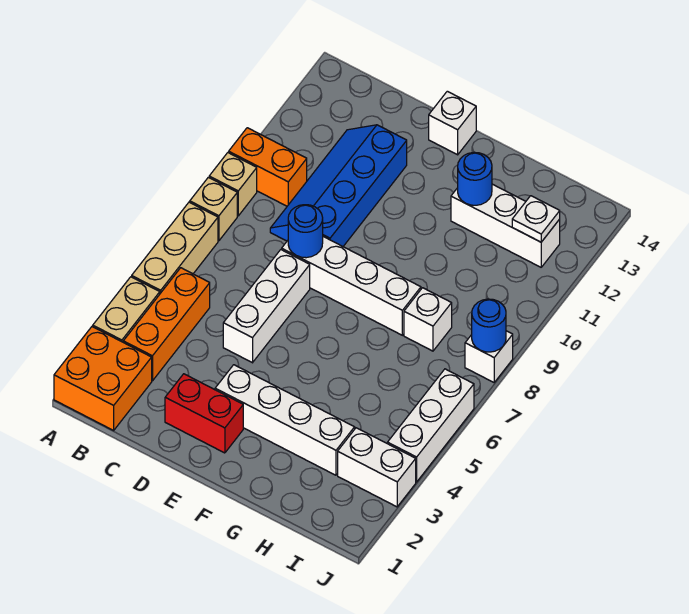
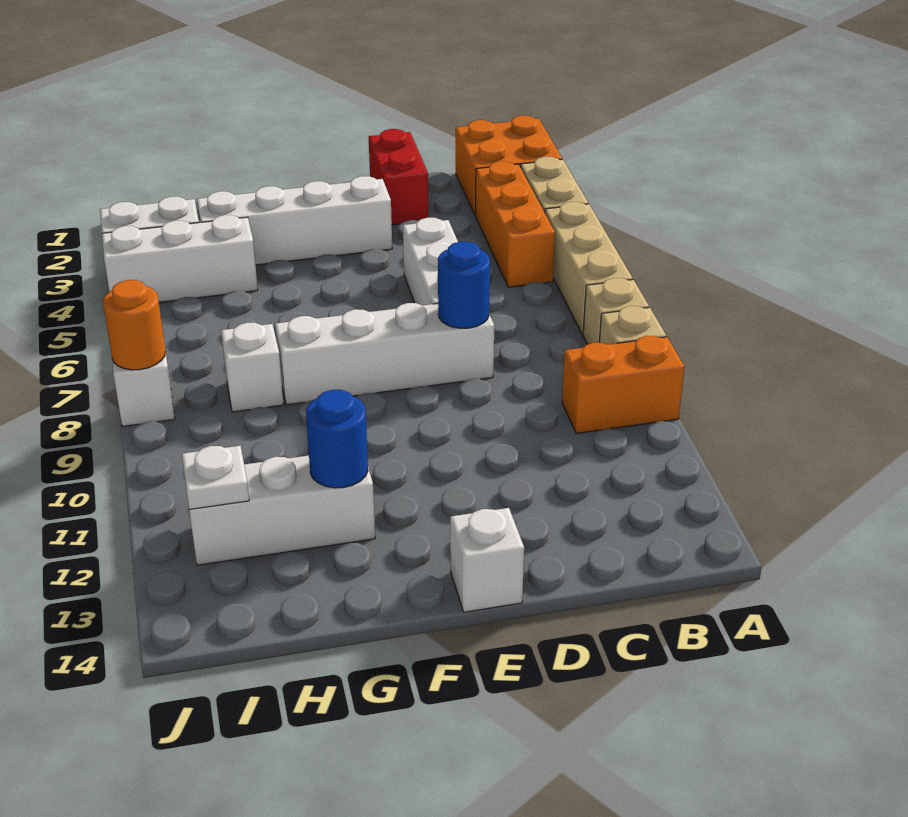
blue 2x4 slope [270,125,407,246] -> none
red 1x2 brick [165,374,243,453] -> red 1x2 brick turned to [369,129,429,225]
white 1x3 brick [388,369,474,482] -> white 1x3 brick turned to [102,215,258,302]
blue 1x1 round brick [472,299,506,352] -> orange 1x1 round brick [103,280,166,370]

